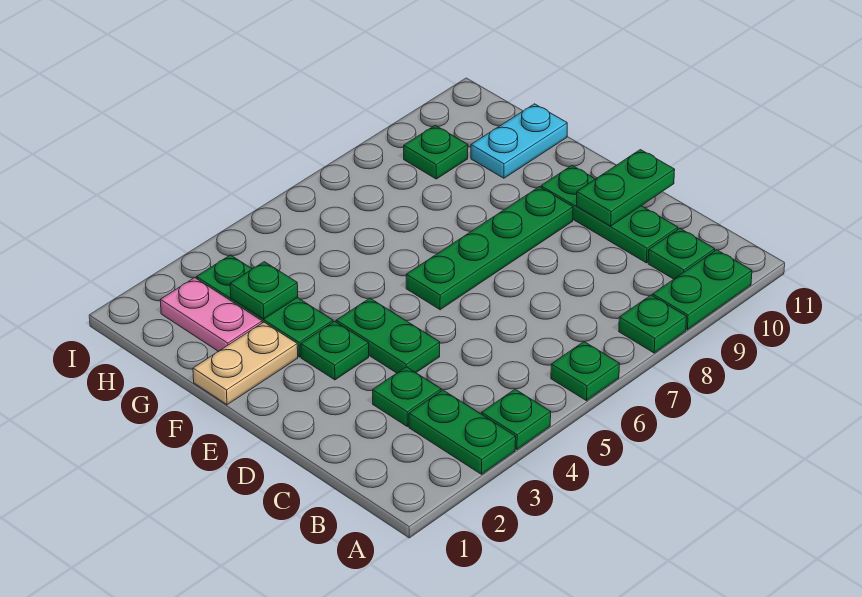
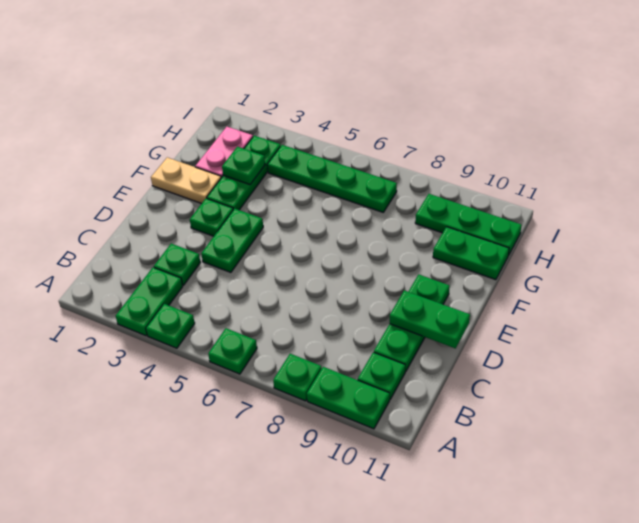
green 1x4 plate [406,187,573,310] -> green 1x4 plate moved to [267,145,397,212]
cyan 1x2 plate [471,104,567,178] -> green 1x2 plate [433,227,509,280]
green 1x1 plate [404,125,468,179] -> green 1x3 plate [415,194,522,255]

